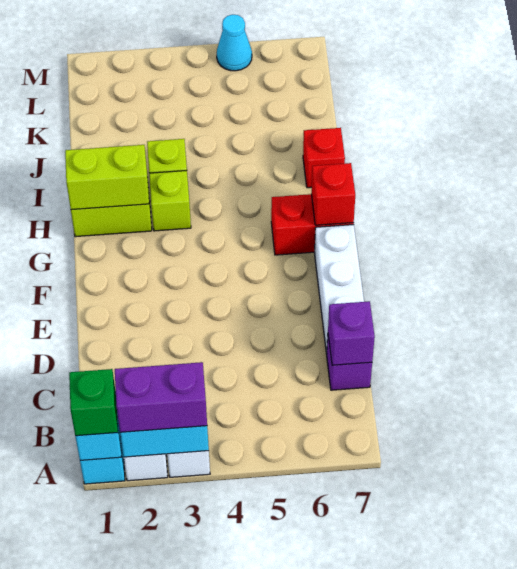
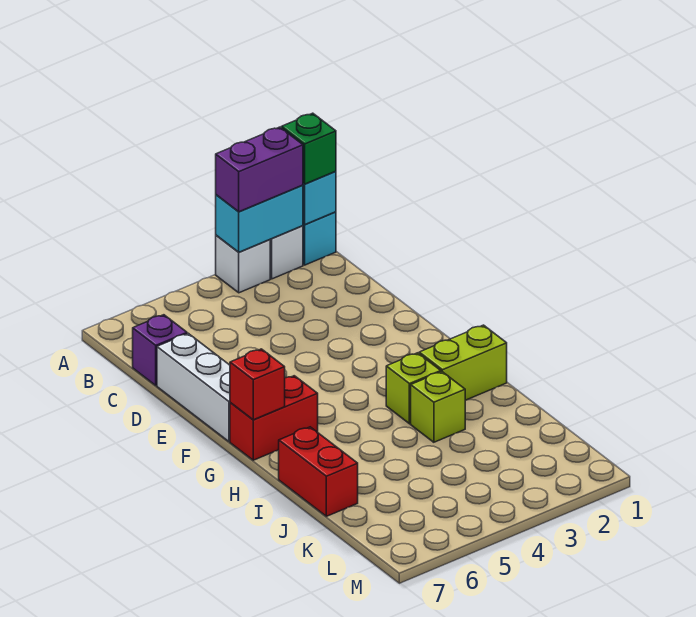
purple 1x1 brick [328,301,375,365] -> none
lime 1x2 brick [65,145,149,210] -> none
red 1x1 brick [303,128,345,188] -> red 1x2 brick [279,427,358,516]
cyan 1x1 cone [217,15,252,71] -> none

